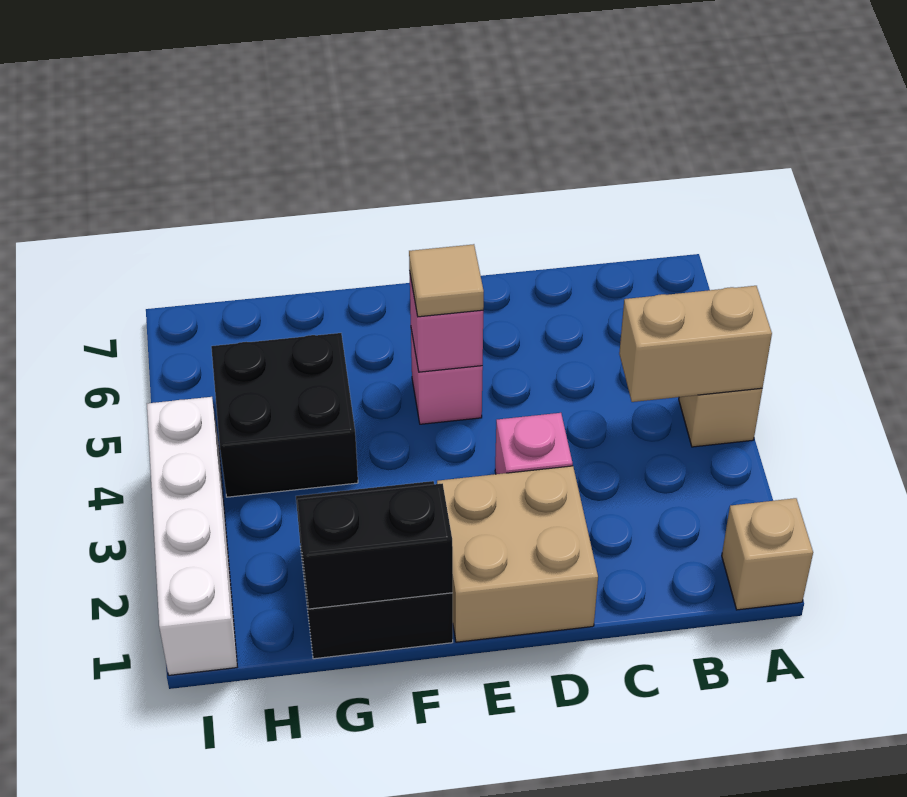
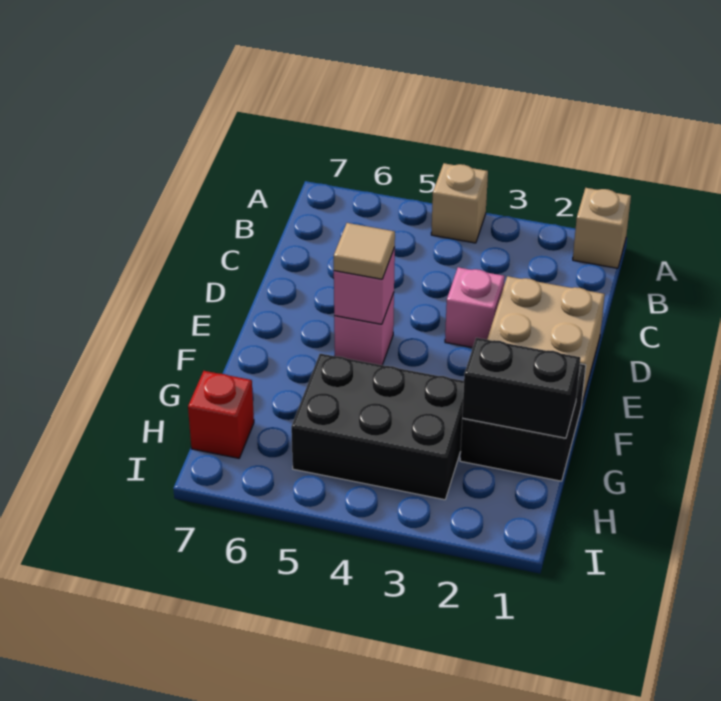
tan 1x2 brick [619,286,772,402] -> none
black 1x2 brick [297,483,453,609] -> black 1x2 brick turned to [462,338,580,438]
black 2x2 brick [211,333,358,497] -> black 2x3 brick [291,354,464,500]
none -> red 1x1 brick [188,371,254,458]
white 1x4 brick [147,397,237,675] -> none

